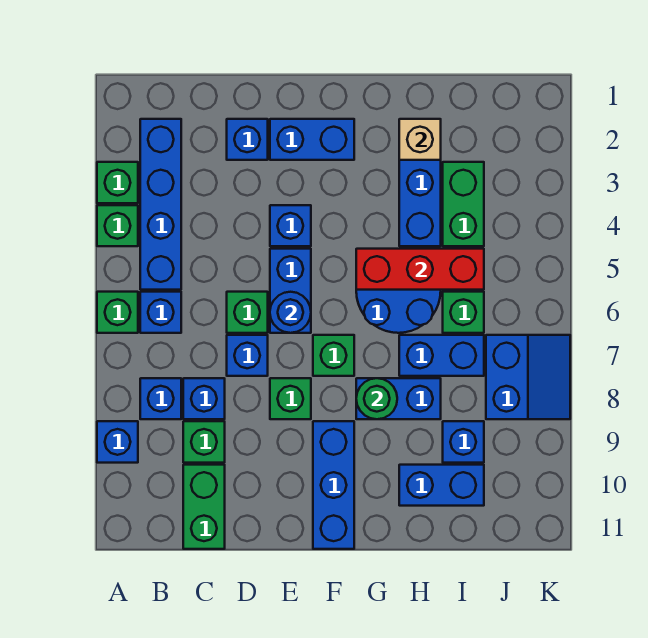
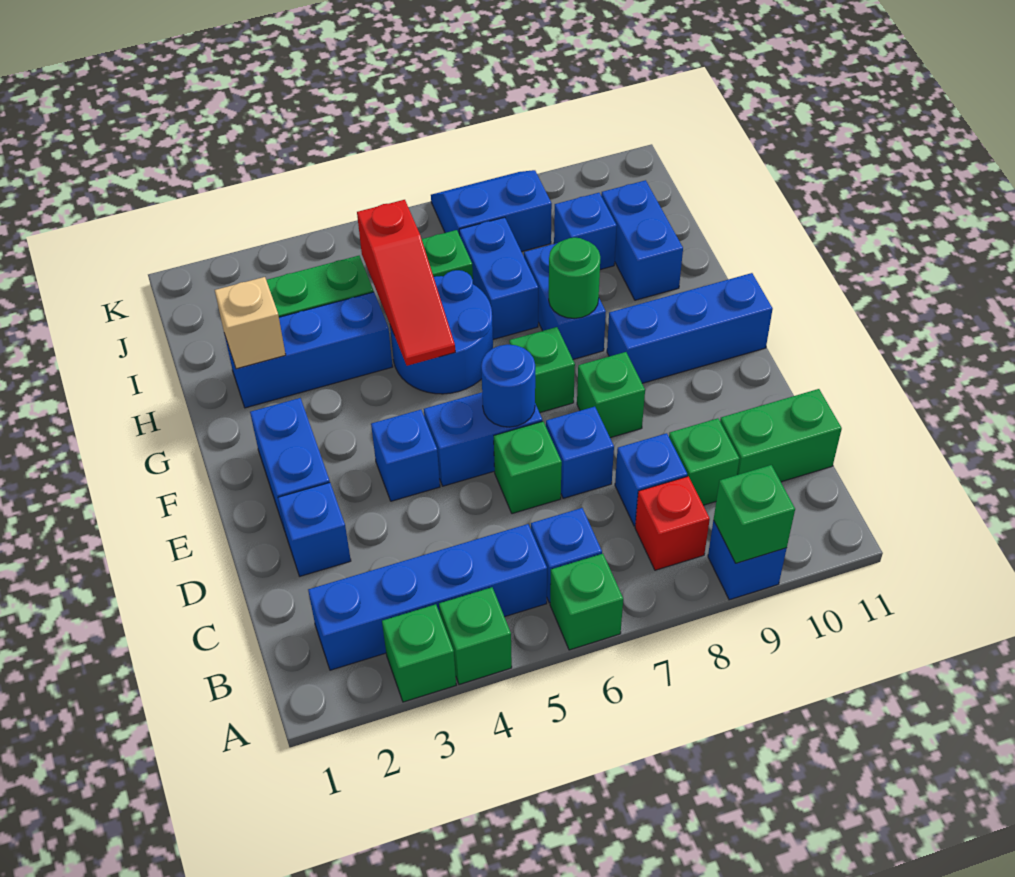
none -> green 1x1 brick [714,465,795,563]
blue 1x1 brick [140,378,181,419] -> red 1x1 brick [635,476,710,570]
red 1x3 brick [356,249,484,290] -> red 1x3 slope [357,200,455,366]

